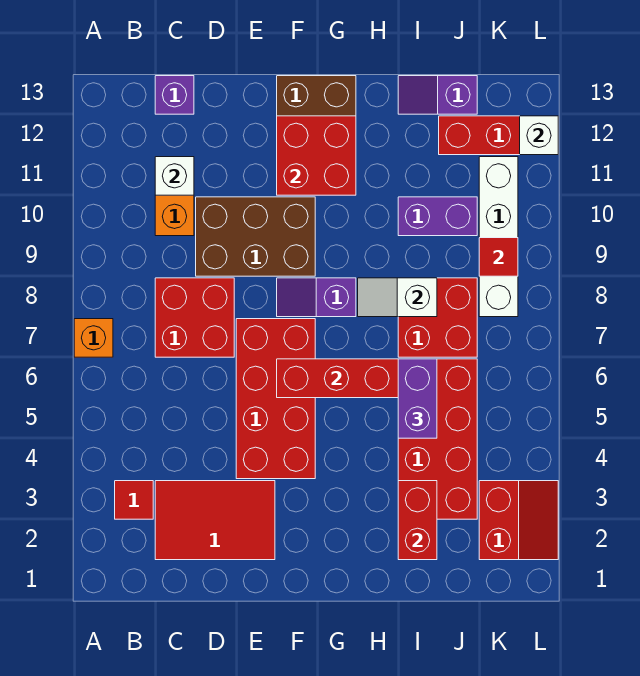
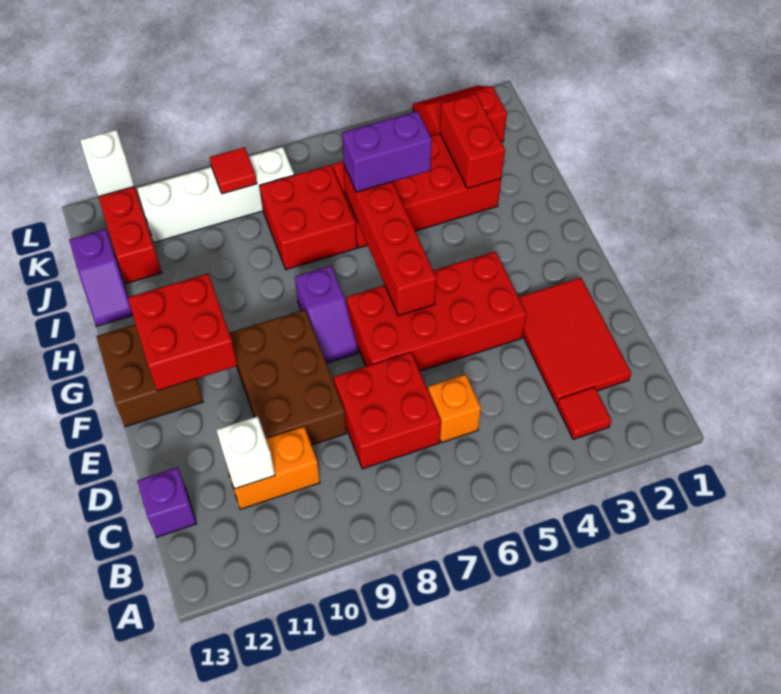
orange 1x1 brick [74,319,113,357] -> orange 1x1 brick moved to [428,374,481,443]
white 1x2 slope [358,278,437,317] -> none
red 1x2 brick [398,481,437,560] -> red 1x2 brick turned to [440,94,505,189]
purple 1x2 brick [398,197,477,236] -> none

